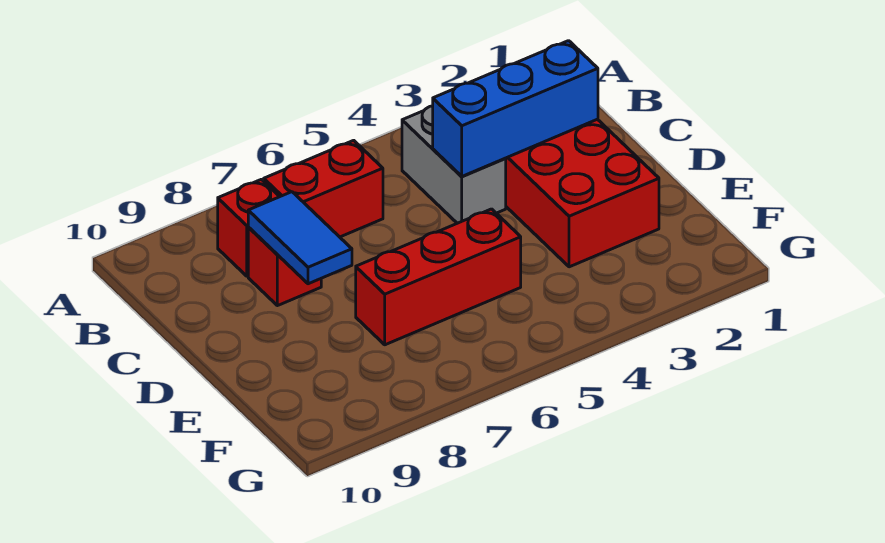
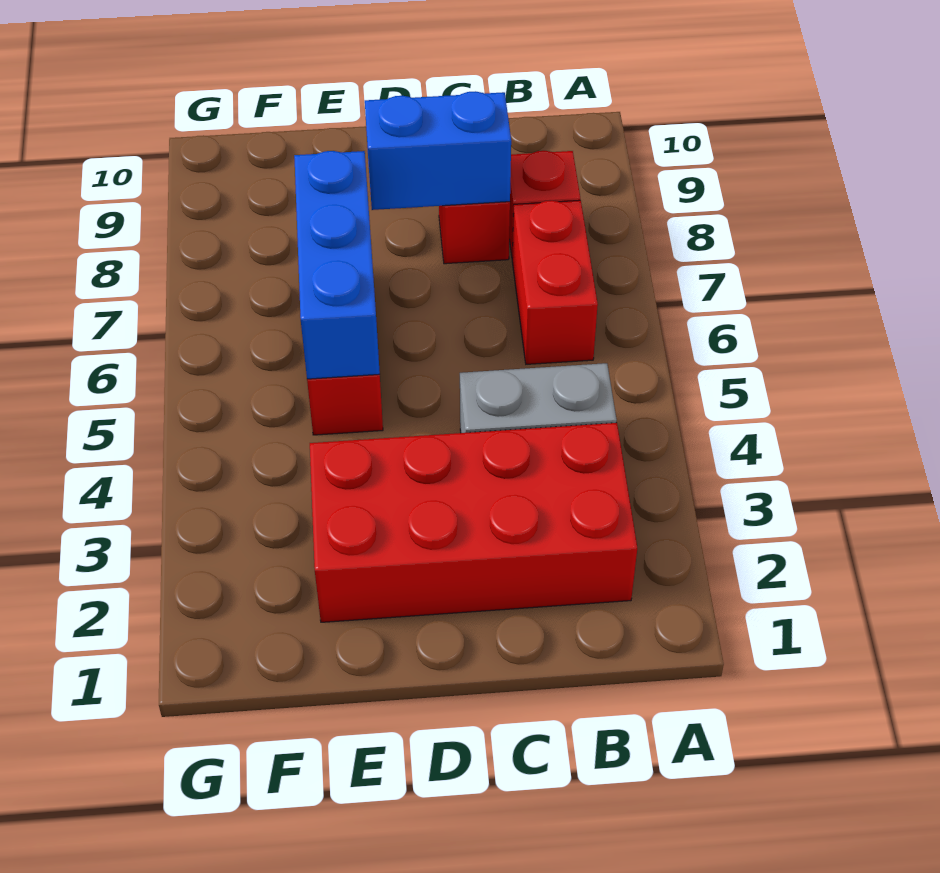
blue 1x3 brick [433,41,598,176] -> blue 1x3 brick moved to [294,151,380,379]
blue 1x2 tile [248,192,352,284] -> blue 1x2 brick [365,91,511,210]

